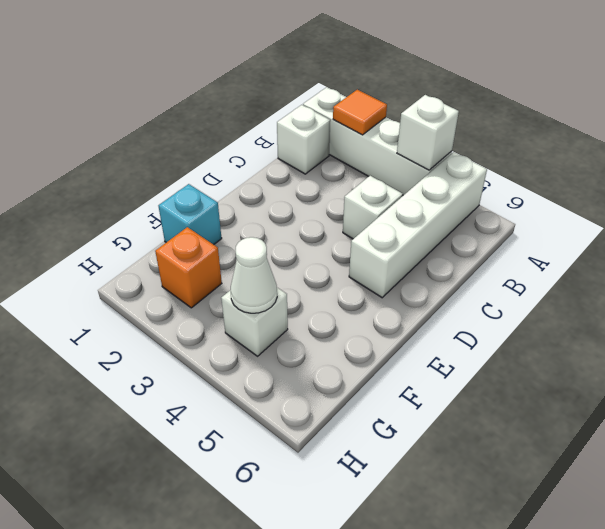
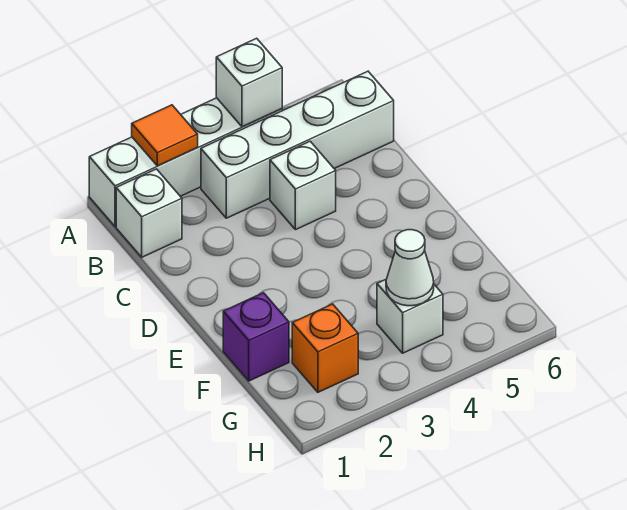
white 1x4 brick [349,152,487,298] -> white 1x4 brick turned to [201,71,394,218]
cyan 1x1 brick [159,184,222,245] -> purple 1x1 brick [223,293,289,381]

